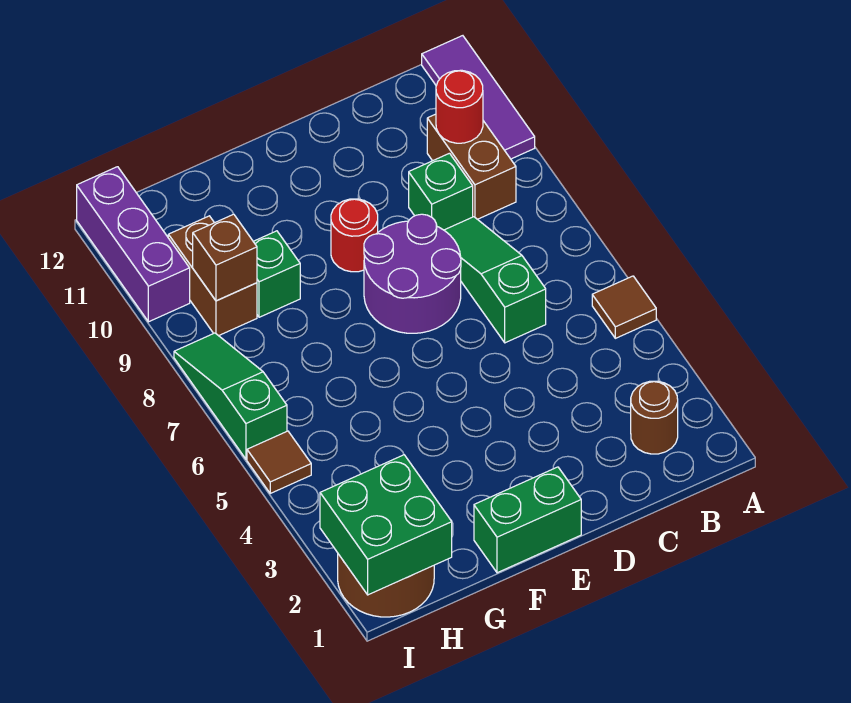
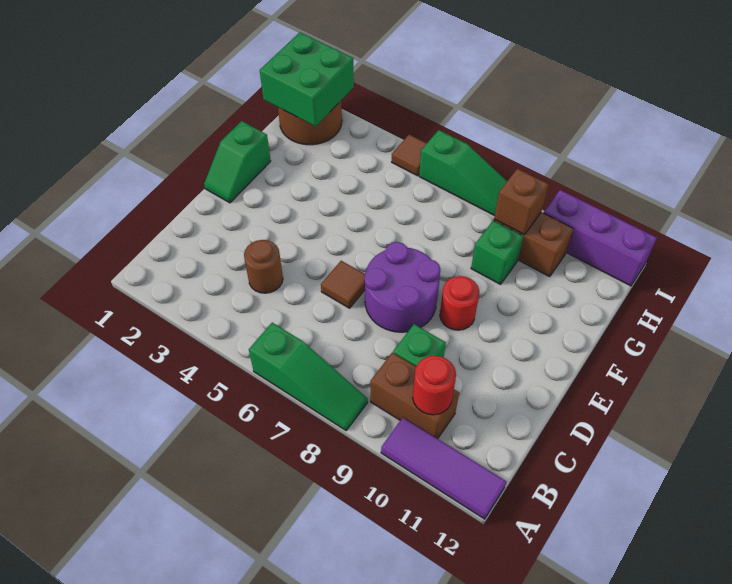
brown 1x1 tile [592,276,656,338] -> brown 1x1 tile moved to [321,261,365,308]
brown 1x1 round brick [631,381,678,454] -> brown 1x1 round brick moved to [244,240,283,293]
green 1x3 slope [444,217,546,343] -> green 1x3 slope moved to [249,323,368,430]
green 1x2 brick [474,467,581,573] -> green 1x2 slope [204,121,271,203]

